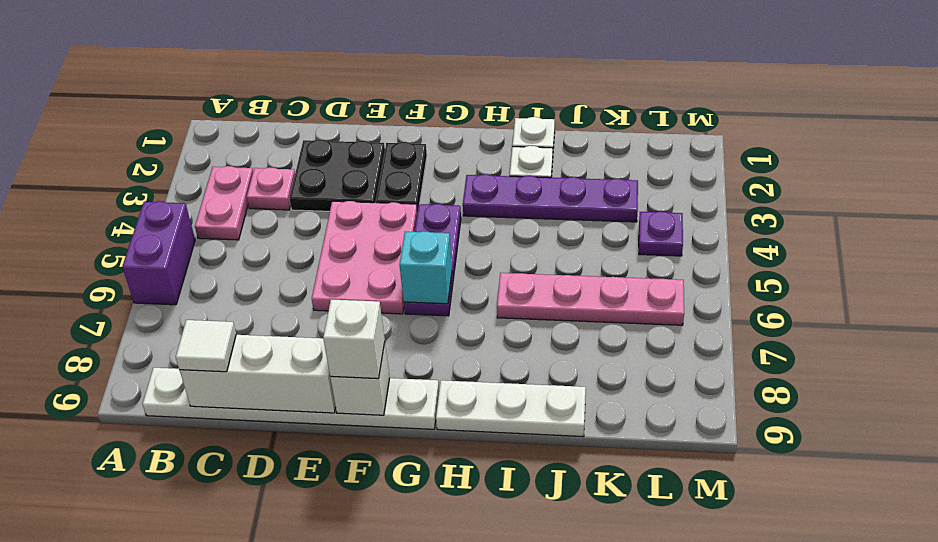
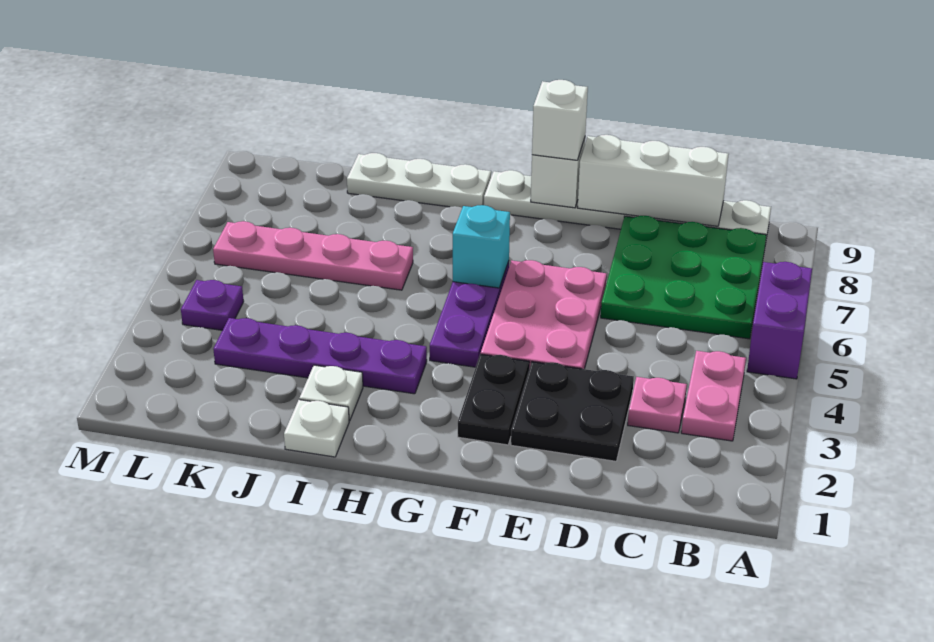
none -> green 3x3 plate [601,216,766,339]
white 1x1 tile [176,320,236,372] -> none

